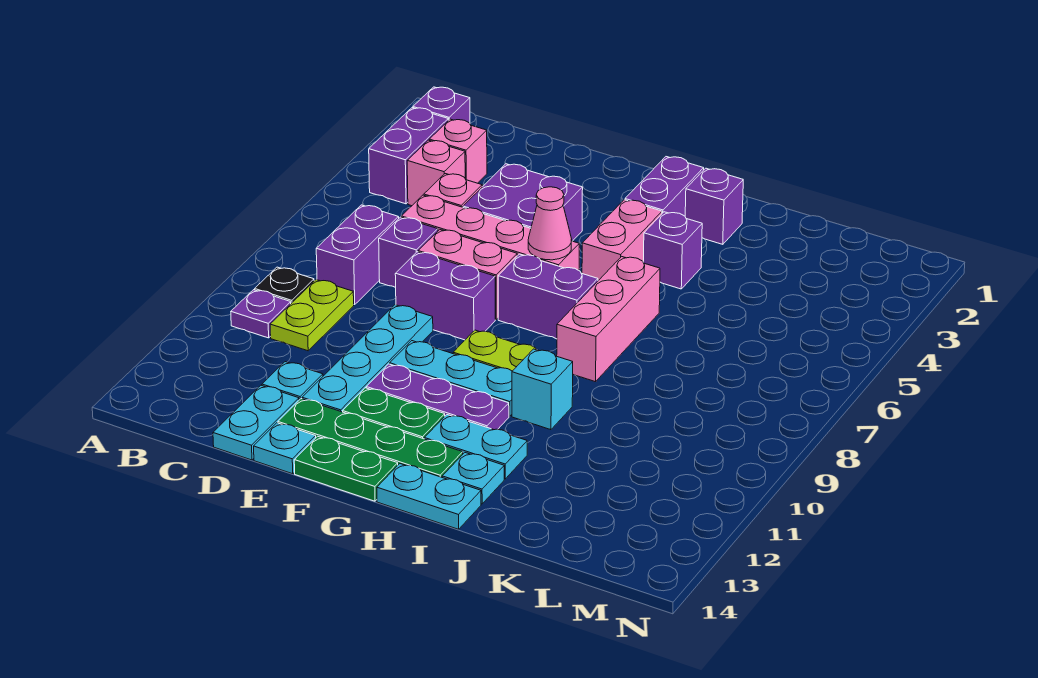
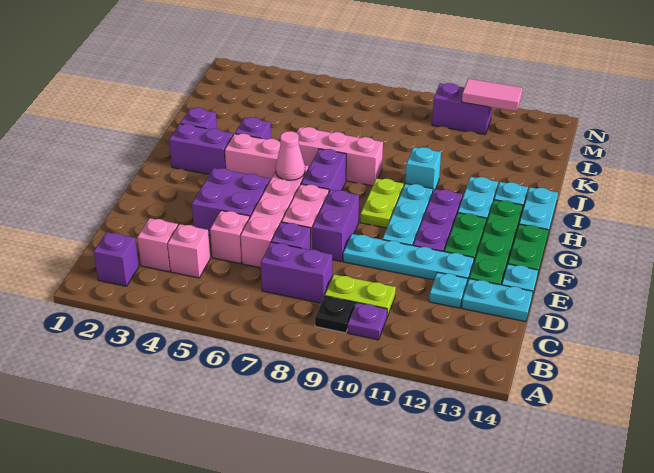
purple 1x2 brick [369,108,448,204] -> purple 1x2 brick moved to [432,83,492,134]
none -> pink 1x2 tile [462,79,523,111]

